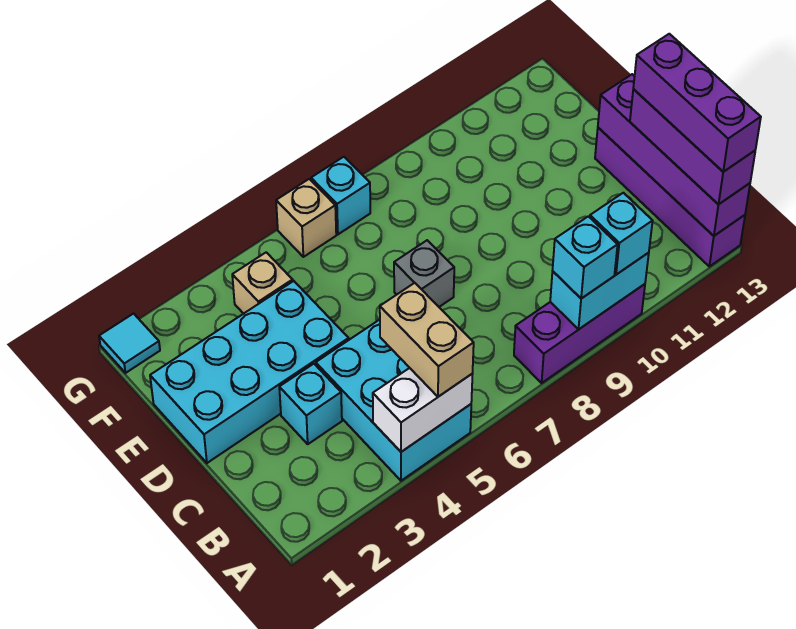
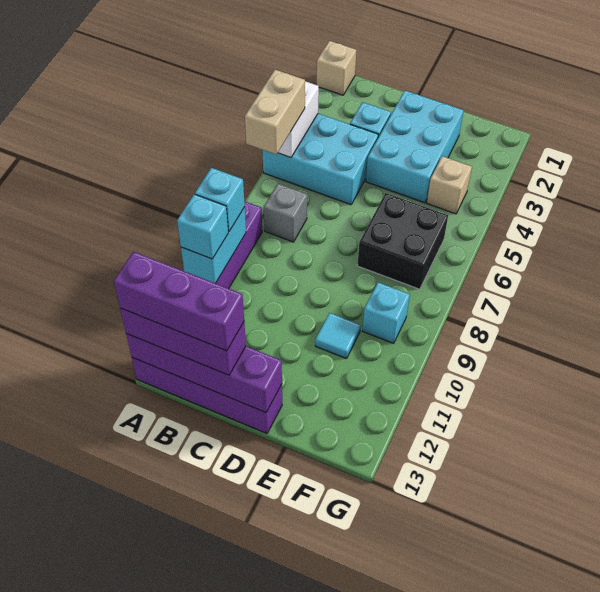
tan 1x2 brick [380,283,474,397] -> tan 1x2 brick turned to [245,70,305,154]
cyan 2x4 brick [150,281,349,463] -> cyan 2x3 brick [366,91,464,203]
grey 1x1 brick [394,240,454,307] -> grey 1x1 brick moved to [264,184,307,242]
none -> black 2x2 brick [357,193,448,289]
cyan 1x1 tile [99,314,160,373] -> cyan 1x1 tile moved to [315,313,361,359]
tan 1x1 brick [276,179,336,257] -> tan 1x1 brick moved to [317,41,356,95]
cyan 1x1 brick [311,157,370,234] -> cyan 1x1 brick moved to [362,282,410,343]

